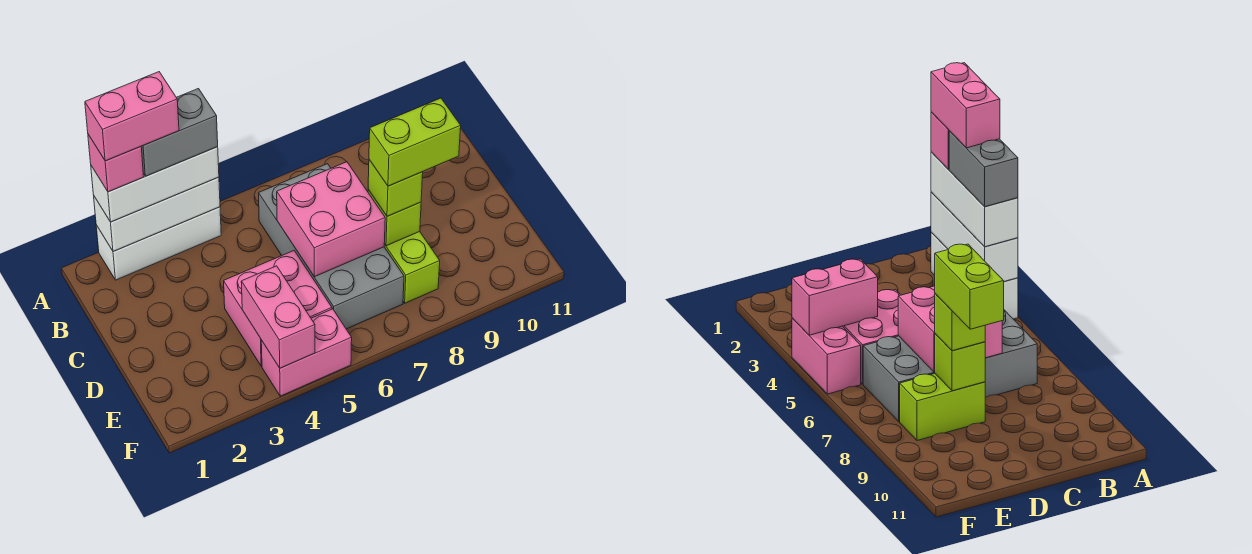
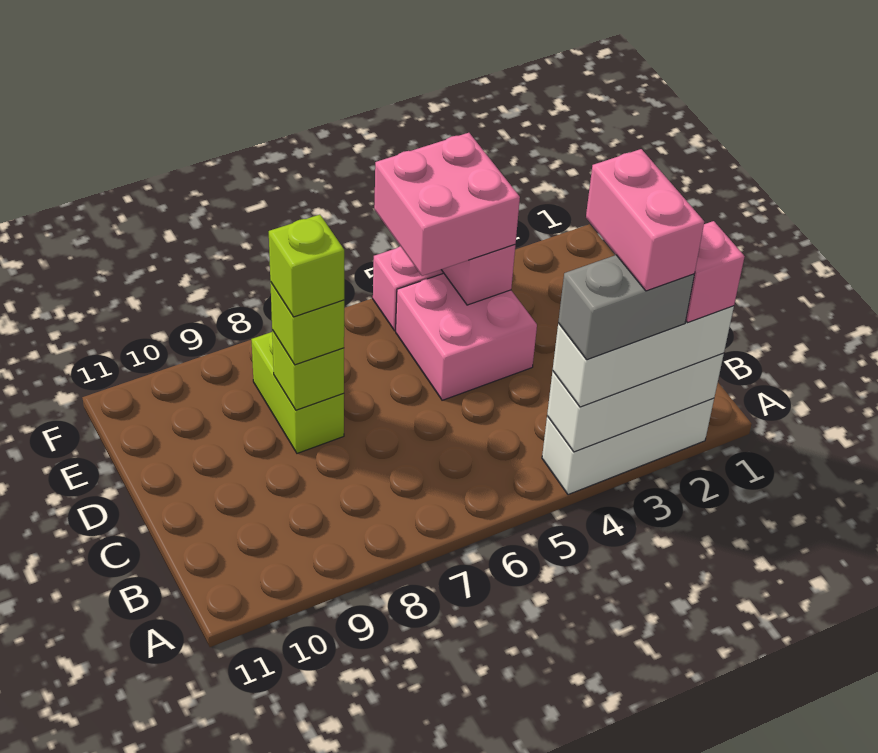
pink 1x2 brick [85,72,179,161] -> pink 1x2 brick turned to [586,149,704,291]
grey 2x4 brick [259,164,404,329] -> none
pink 2x2 brick [277,162,385,277] -> pink 2x2 brick moved to [374,133,520,276]
lime 1x2 brick [369,98,461,186] -> lime 1x1 brick [269,215,344,317]

